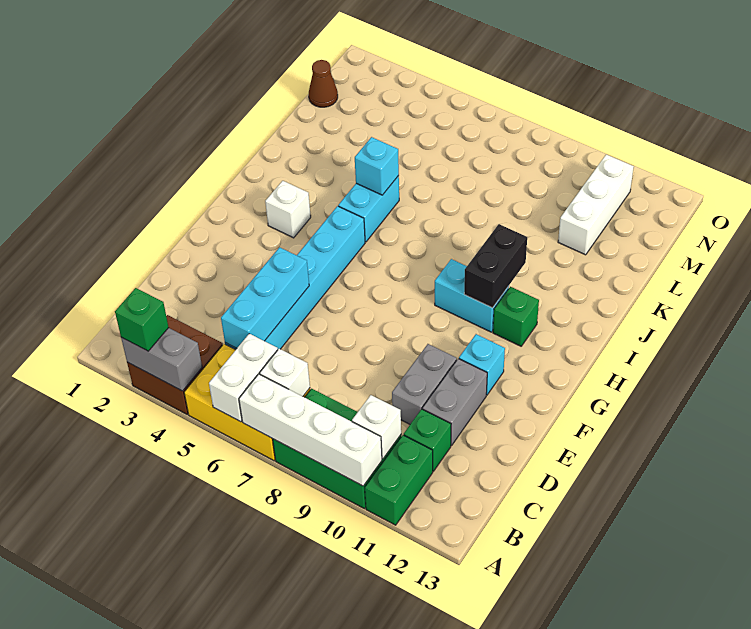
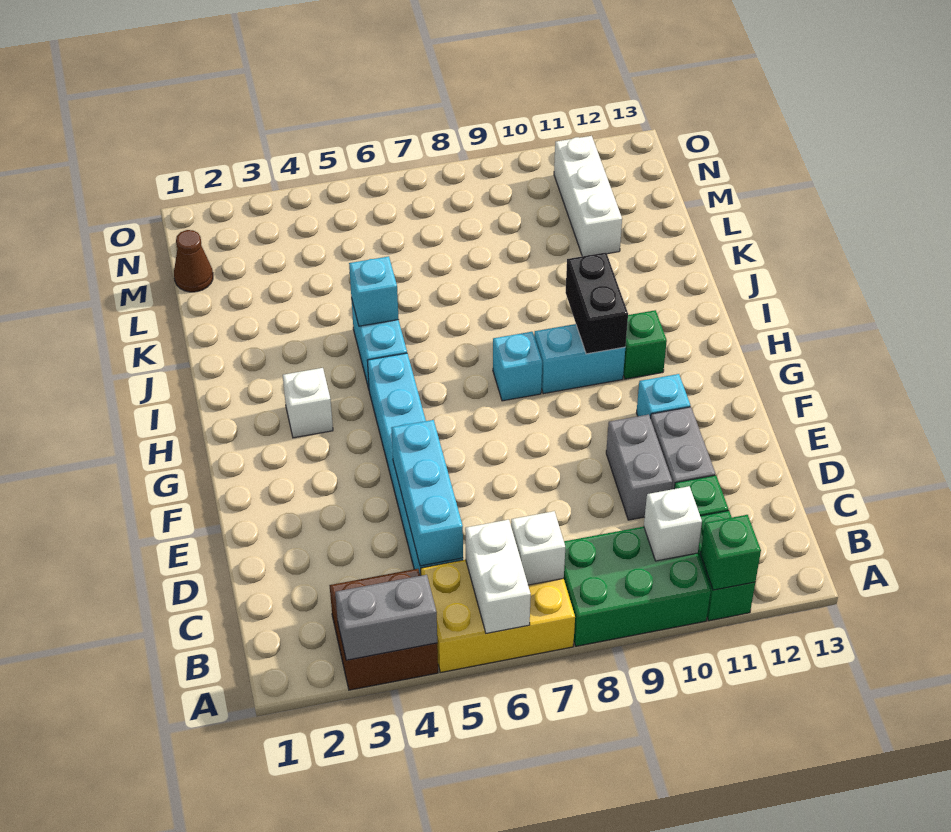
green 1x1 brick [115,288,169,351] -> green 1x1 brick moved to [700,515,761,590]
white 1x4 brick [239,374,382,486] -> none
none -> cyan 1x1 brick [493,332,542,401]

